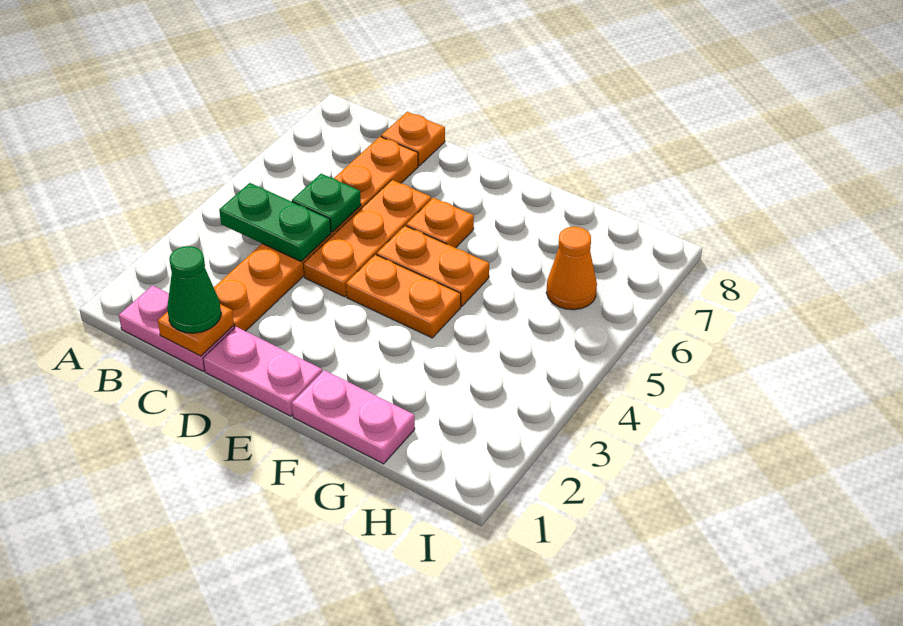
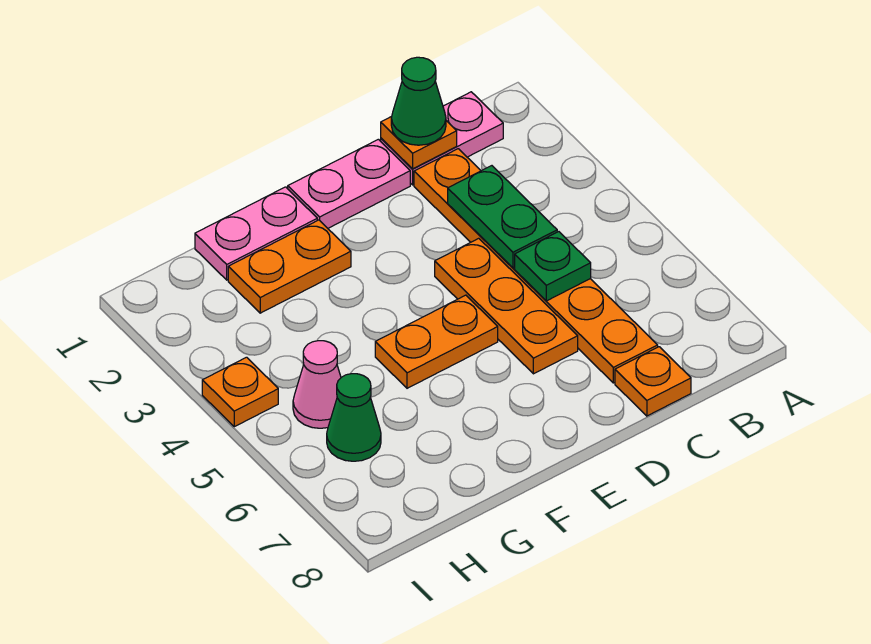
green 1x2 plate [219,183,331,262] -> green 1x2 plate turned to [448,166,557,268]
orange 1x2 plate [346,255,461,338] -> orange 1x2 plate moved to [228,220,351,313]
orange 1x1 plate [406,198,474,248] -> orange 1x1 plate moved to [202,357,278,427]
none -> pink 1x1 cone [293,341,341,428]
orange 1x1 cone [546,227,597,310] -> green 1x1 cone [327,374,381,461]

